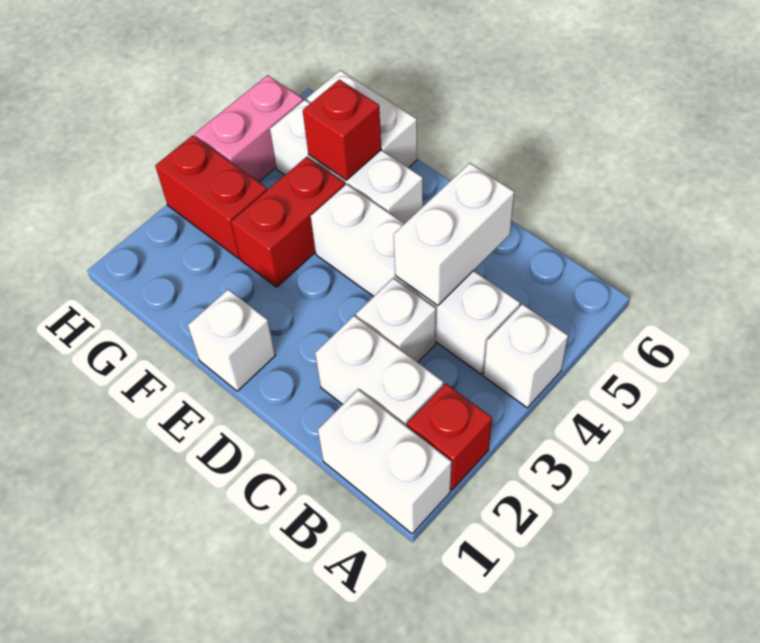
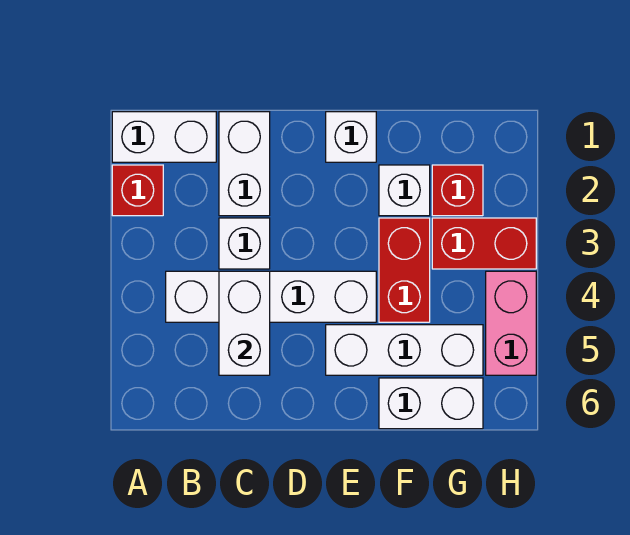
white 1x1 brick [484,304,568,408] -> white 1x1 brick moved to [379,165,430,216]
white 1x2 brick [315,316,443,426] -> white 1x2 brick turned to [219,112,270,216]
red 1x1 brick [303,80,381,180] -> red 1x1 brick moved to [432,165,483,216]

